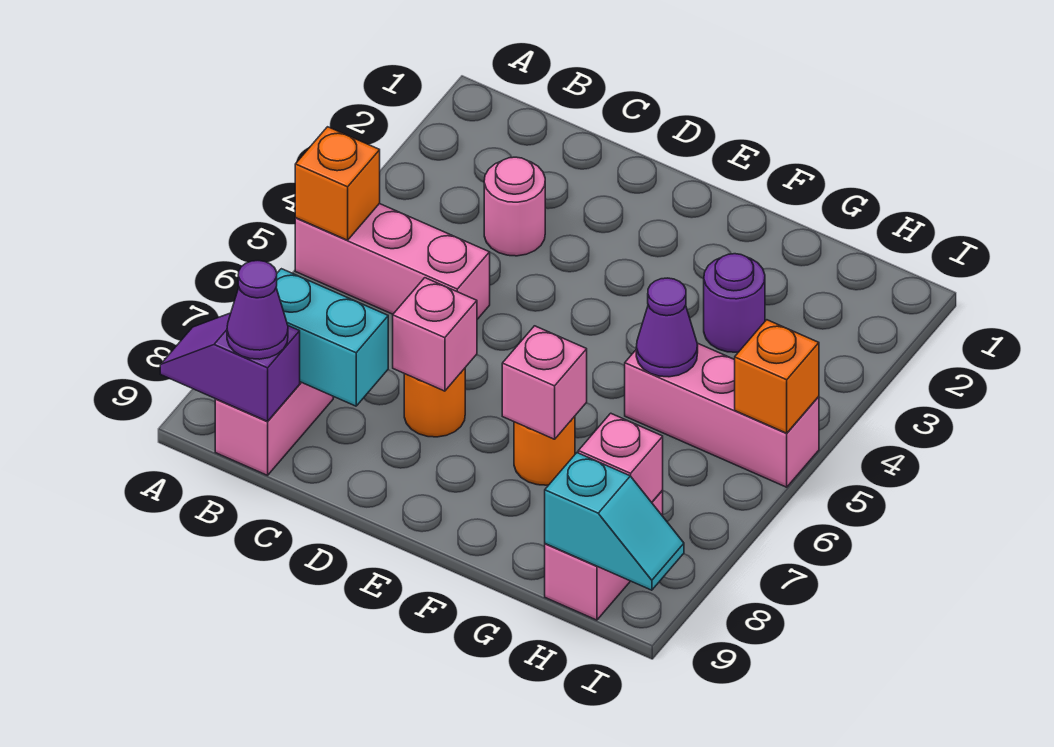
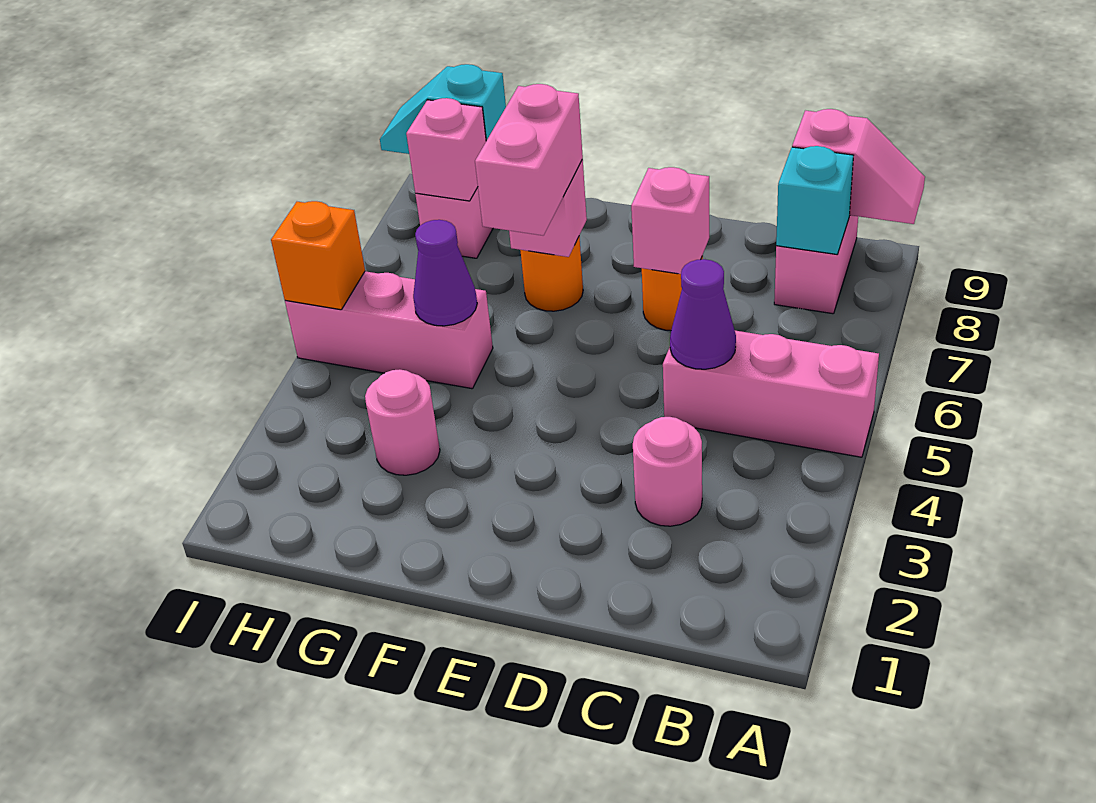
orange 1x1 brick [295,127,380,240] -> none
purple 1x2 slope [160,313,300,421] -> pink 1x2 slope [792,109,925,224]
cyan 1x2 brick [276,269,388,406] -> cyan 1x1 brick [776,146,853,255]
purple 1x1 cone [227,261,288,359] -> purple 1x1 cone moved to [670,259,736,369]
none -> pink 1x2 brick [475,84,583,236]
purple 1x1 round brick [704,254,765,352] -> pink 1x1 round brick [365,369,440,475]

